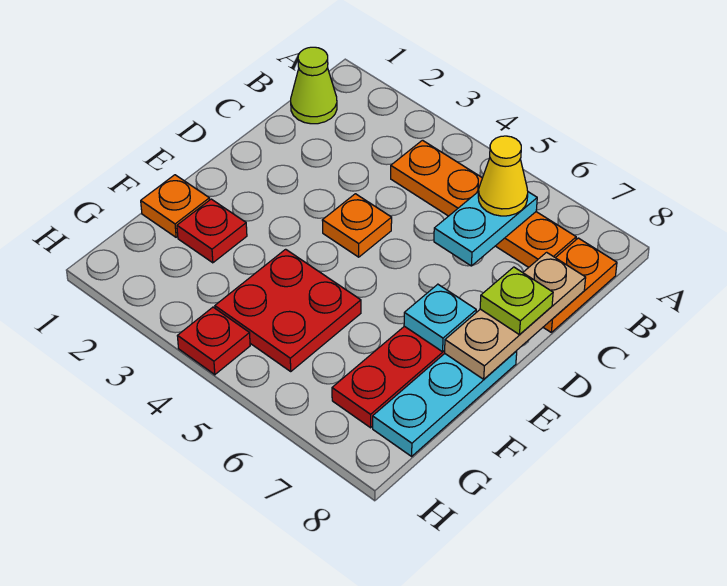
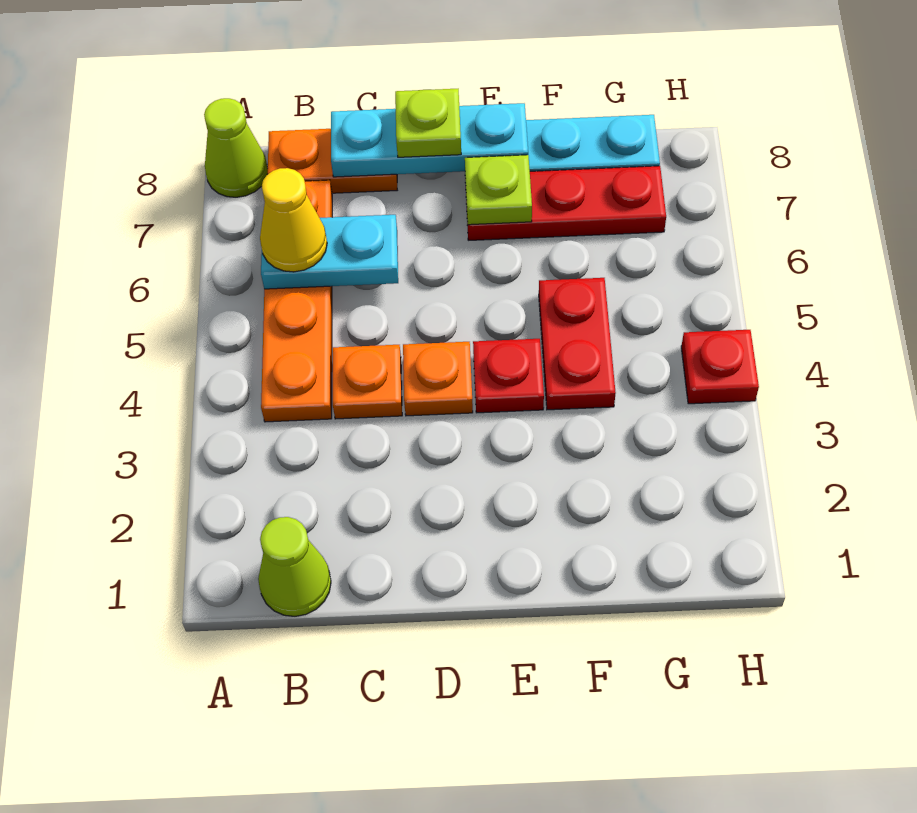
none -> lime 1x1 cone [204,98,268,197]
tan 1x3 plate [444,252,586,379] -> cyan 1x3 plate [331,103,528,177]
cyan 1x1 plate [404,284,476,352] -> lime 1x1 plate [465,155,532,225]
orange 1x1 plate [141,175,210,237] -> orange 1x1 plate moved to [333,345,402,419]
red 1x1 plate [177,199,247,263] -> red 1x1 plate moved to [473,339,544,413]
red 2x2 plate [215,249,361,371] -> red 1x2 plate [539,278,616,410]

